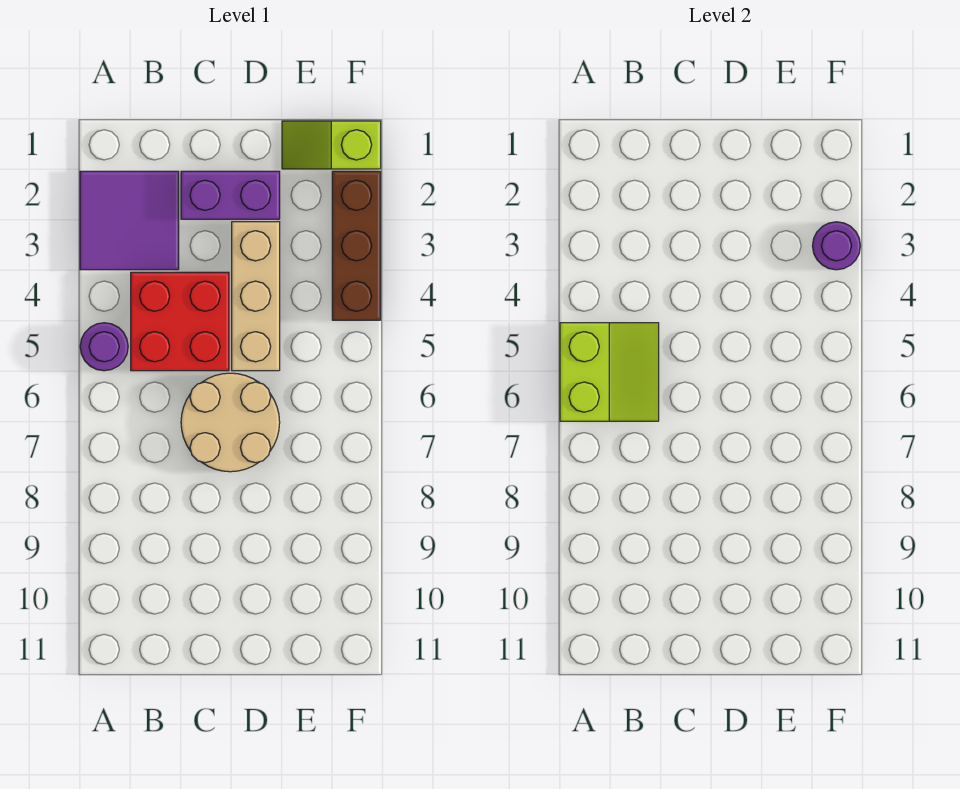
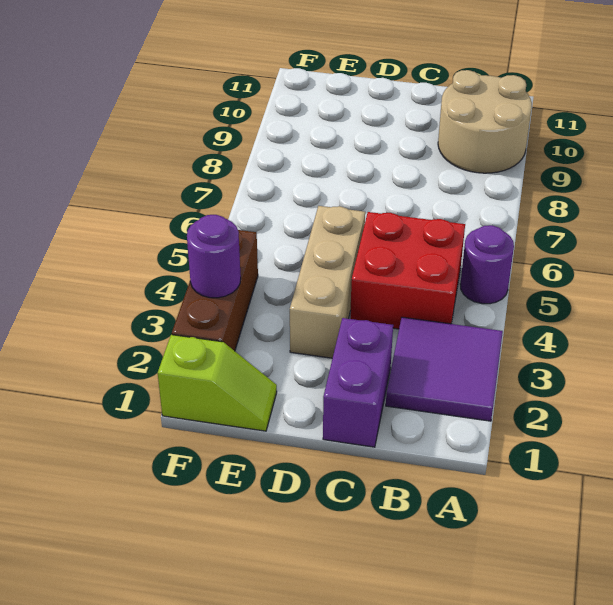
lime 2x2 slope [560,323,659,421] -> none
purple 1x2 brick [181,171,280,219] -> purple 1x2 brick turned to [323,318,393,447]
tan 2x2 round brick [181,373,280,472] -> tan 2x2 round brick moved to [438,70,532,173]

